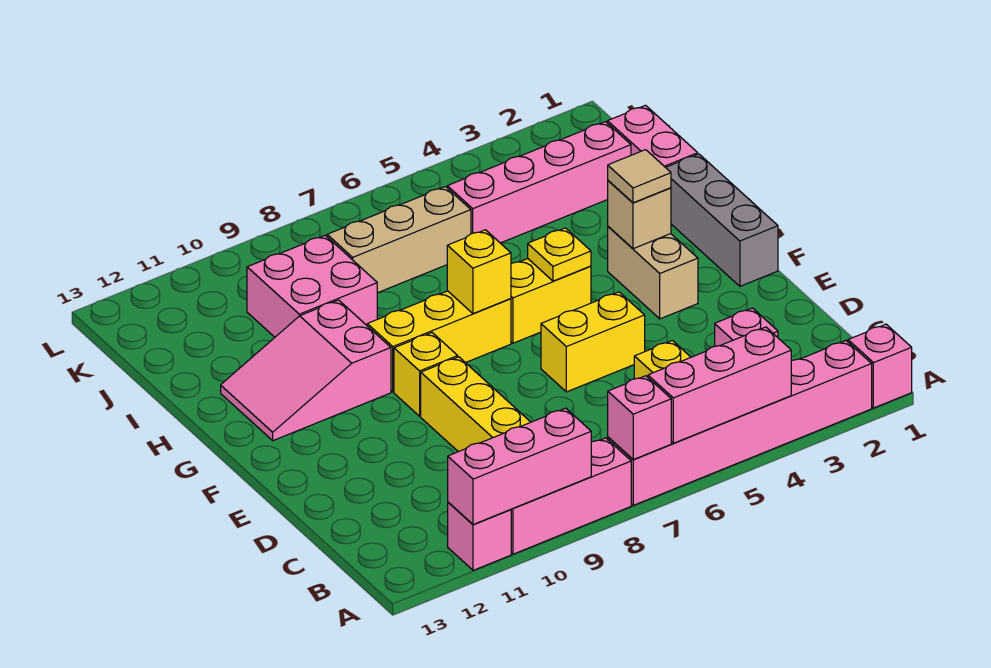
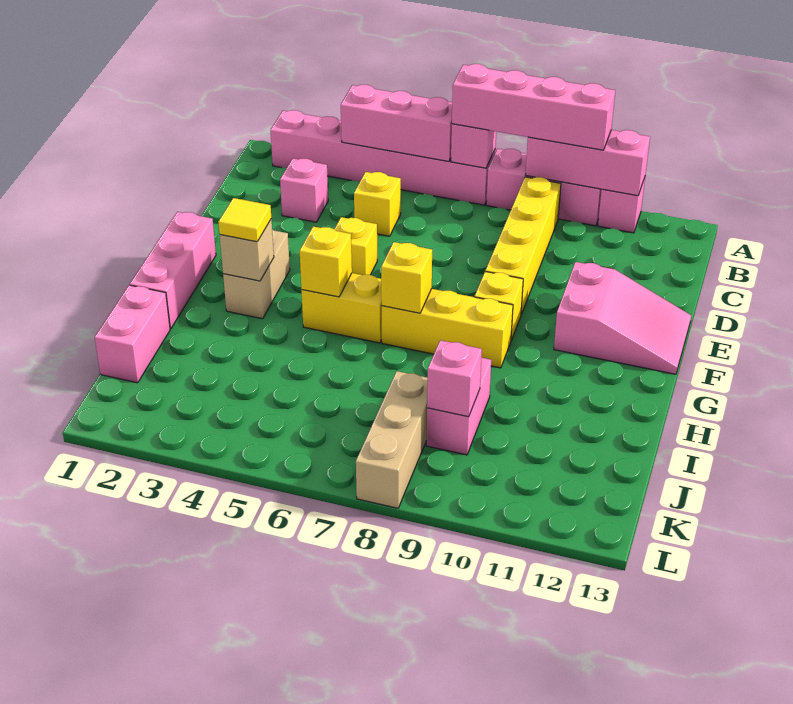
pink 1x1 brick [848,324,912,408] -> pink 1x1 brick moved to [427,340,482,417]
yellow 1x2 brick [541,292,645,392] -> yellow 1x1 brick [335,217,377,275]
grey 1x3 brick [666,154,778,286] -> pink 1x3 brick [130,212,216,329]
tan 1x1 tile [608,150,671,203] -> yellow 1x1 tile [218,198,271,242]
yellow 1x1 plate [528,228,591,281] -> yellow 1x1 brick [300,227,352,297]
pink 2x3 slope [221,300,391,441] -> pink 2x3 slope moved to [554,262,691,374]
pink 2x2 brick [247,235,377,337] -> pink 1x2 brick [426,358,491,455]
pink 1x4 brick [447,122,631,243] -> pink 1x4 brick moved to [452,64,615,150]
tan 1x3 brick [327,187,471,293] -> tan 1x3 brick turned to [356,371,428,508]

